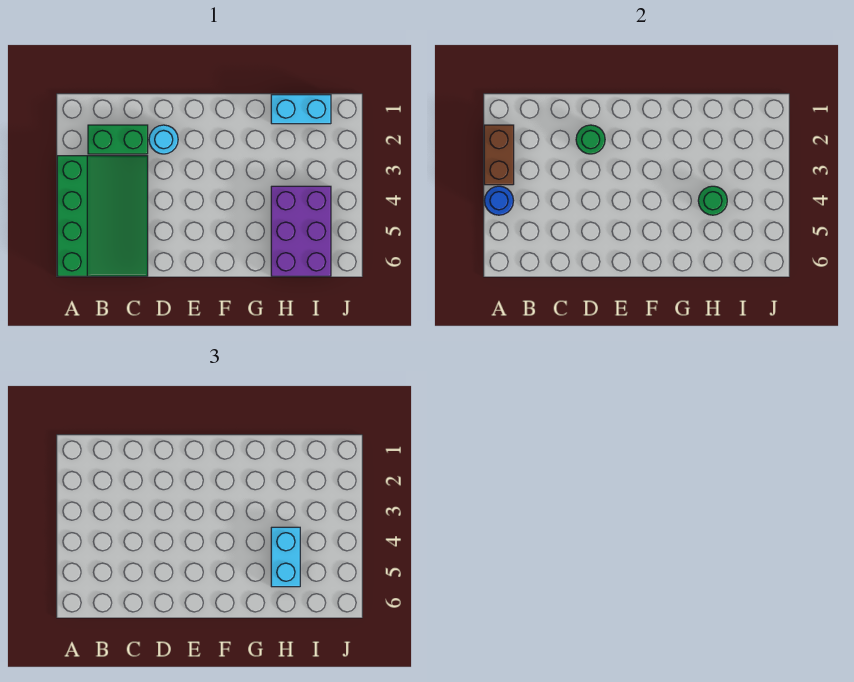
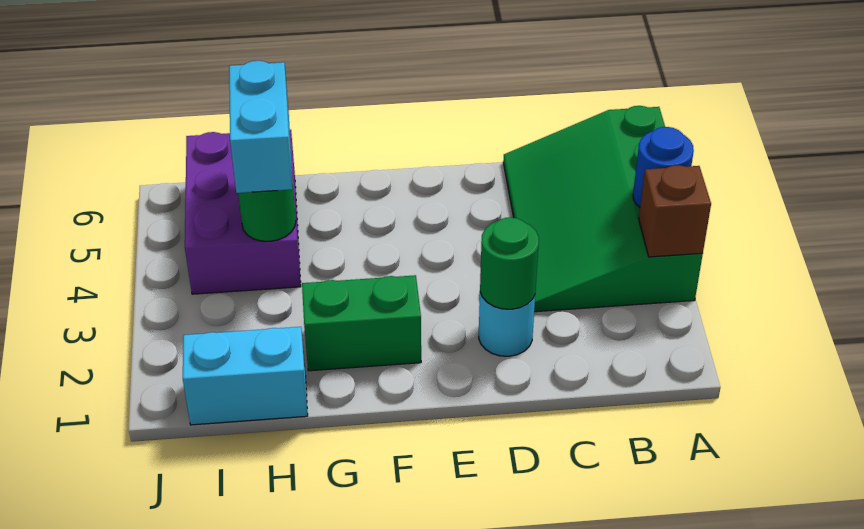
brown 1x2 brick [484,125,514,185] -> brown 1x1 brick [639,165,711,257]
green 1x2 brick [88,125,148,154] -> green 1x2 brick moved to [302,275,421,371]

